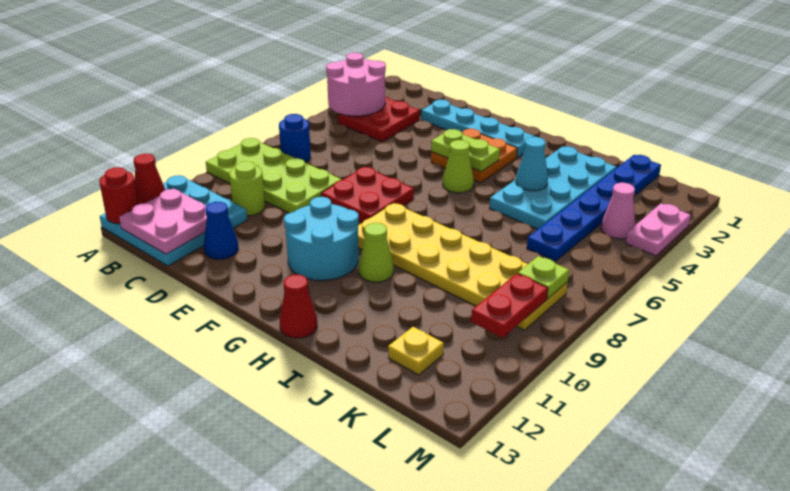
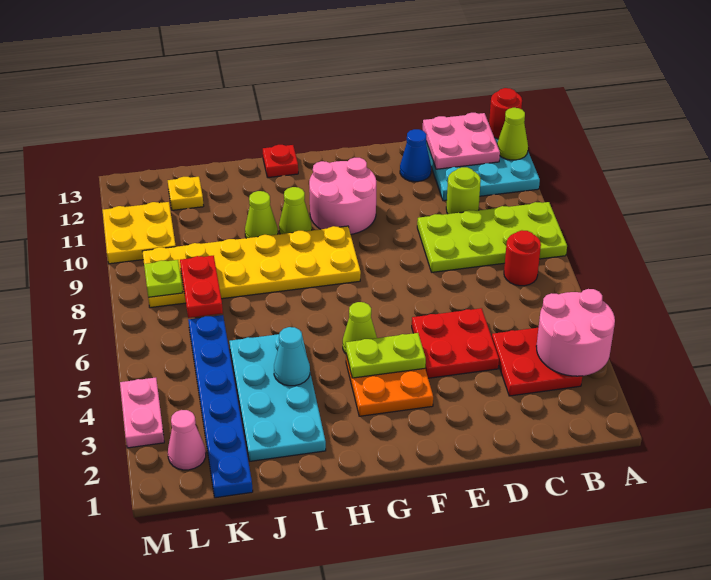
red 1x1 cone [134,154,165,204] -> lime 1x1 cone [497,108,528,160]
blue 1x1 round brick [279,114,311,163] -> red 1x1 round brick [504,230,541,286]
cyan 1x4 plate [421,100,535,158] -> none
red 2x2 plate [321,167,414,223] -> red 2x2 plate moved to [412,308,499,378]
cyan 2x2 round brick [284,197,359,280] -> pink 2x2 round brick [309,158,376,234]
red 1x1 cone [280,275,317,338] -> red 1x1 plate [263,145,298,178]
none -> lime 1x1 cone [245,191,278,238]
pink 1x1 cone [601,183,635,239] -> pink 1x1 cone moved to [168,410,206,470]
red 1x2 plate [471,273,548,338] -> red 1x2 plate moved to [180,256,223,318]
none -> yellow 2x2 plate [103,202,176,264]

